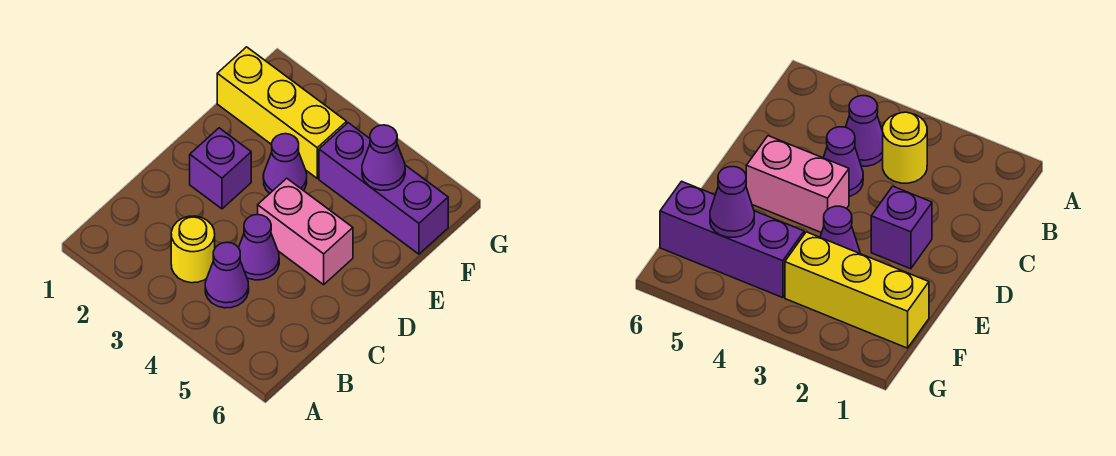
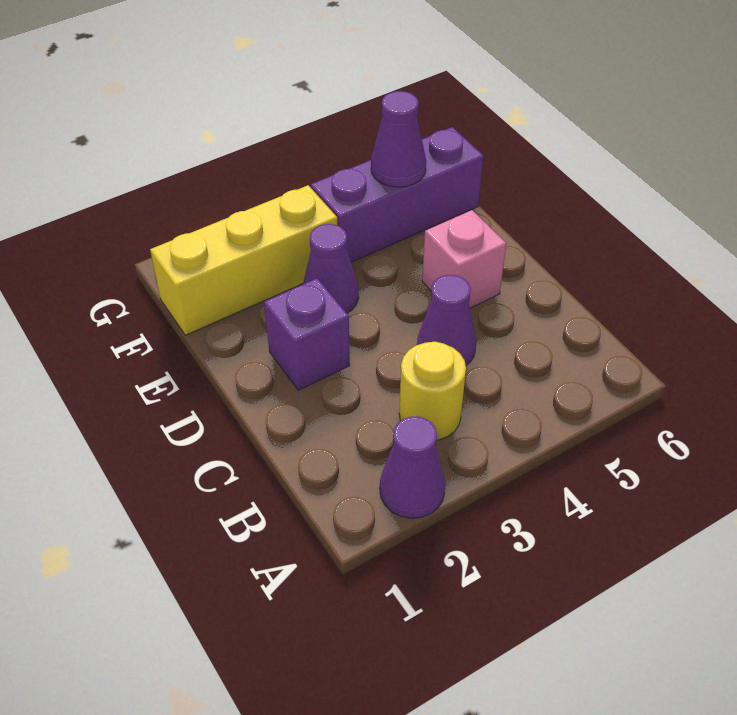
purple 1x1 cone [205,242,249,308] -> purple 1x1 cone moved to [380,416,445,518]
pink 1x2 brick [258,178,353,285] -> pink 1x1 brick [422,210,506,308]

